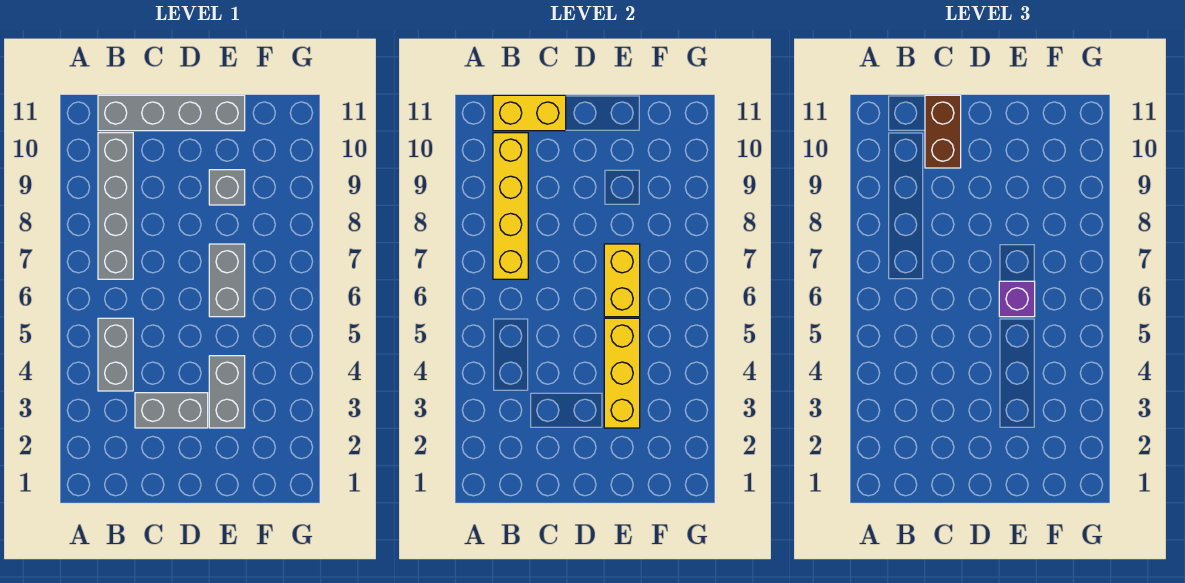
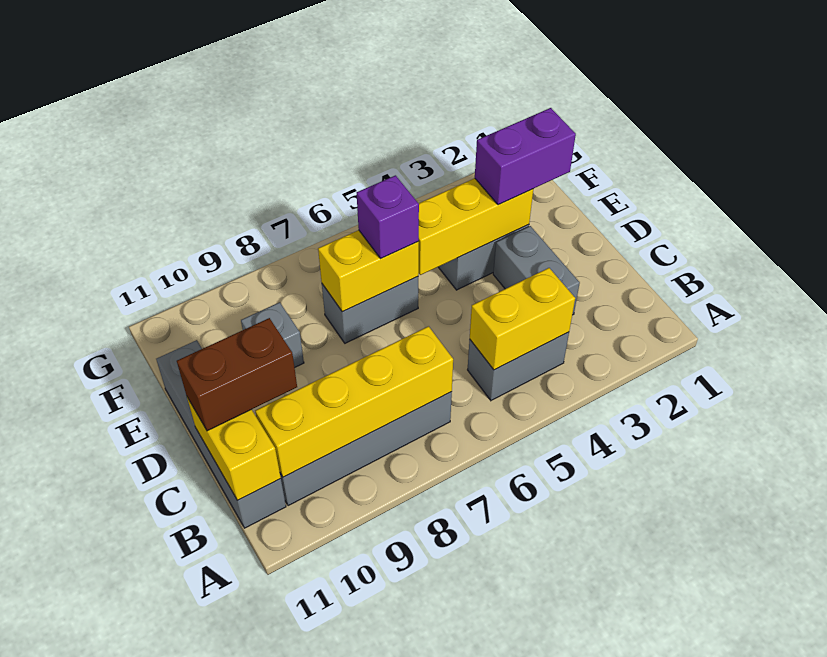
none -> yellow 1x2 brick [470,268,575,370]
none -> purple 1x2 brick [475,108,576,205]

